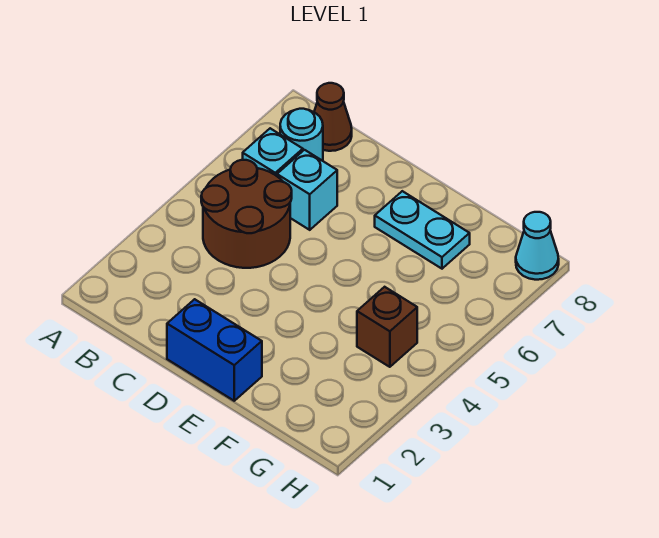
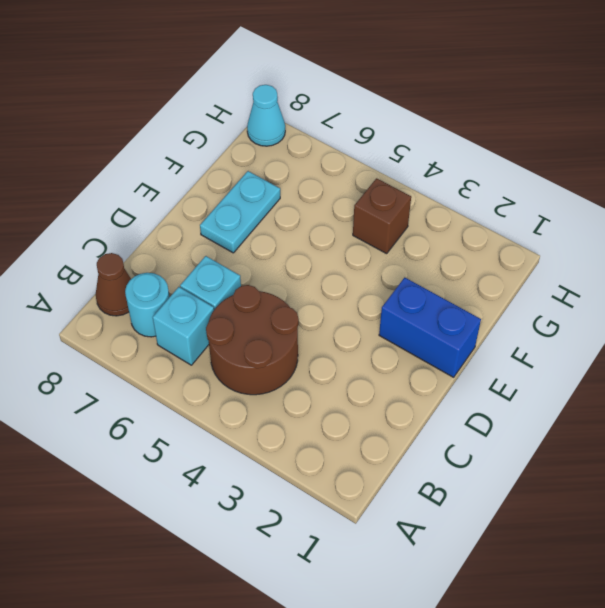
blue 1x2 brick [167,299,262,401] -> blue 1x2 brick turned to [379,278,481,377]

